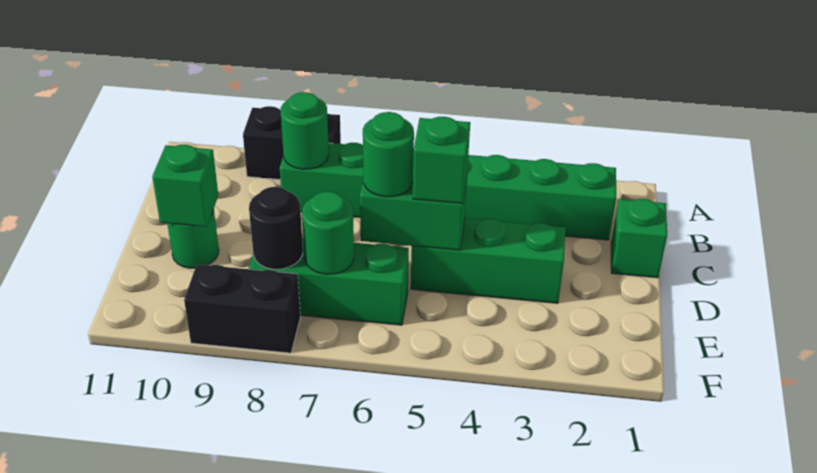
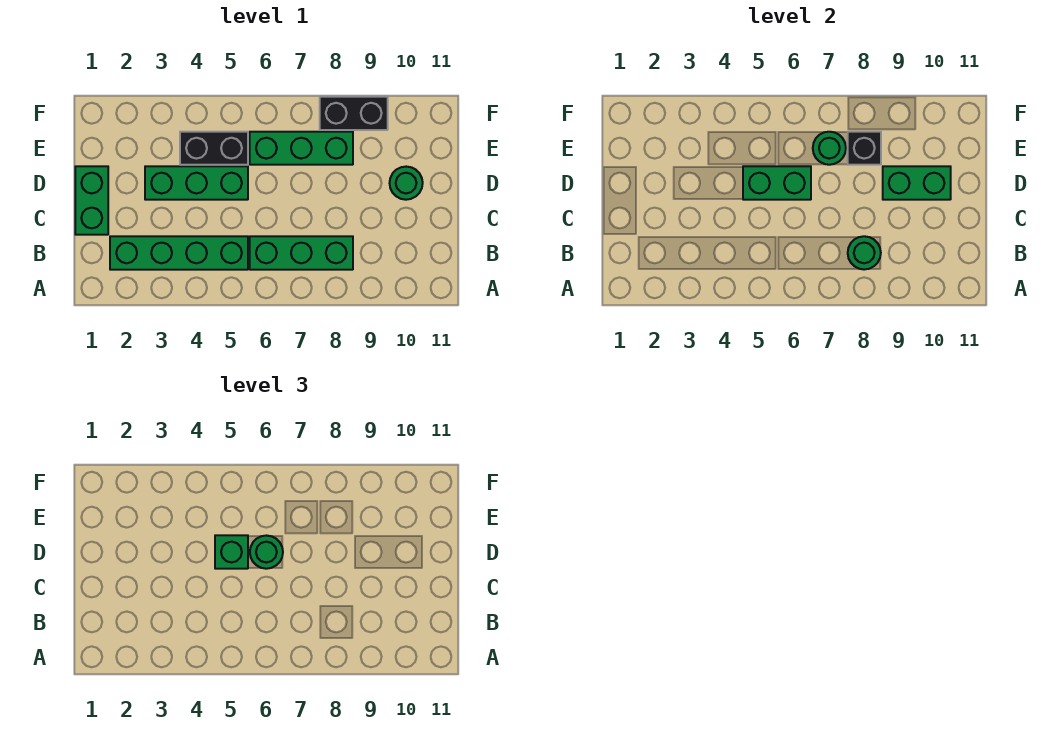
black 1x2 brick [243,106,341,180] -> black 1x2 brick moved to [180,132,248,165]
green 1x1 brick [611,199,667,278] -> green 1x2 brick [75,166,108,235]
green 1x1 brick [152,145,218,227] -> green 1x2 brick [883,166,951,200]
black 1x1 round brick [249,187,303,269] -> black 1x1 brick [848,132,881,165]

